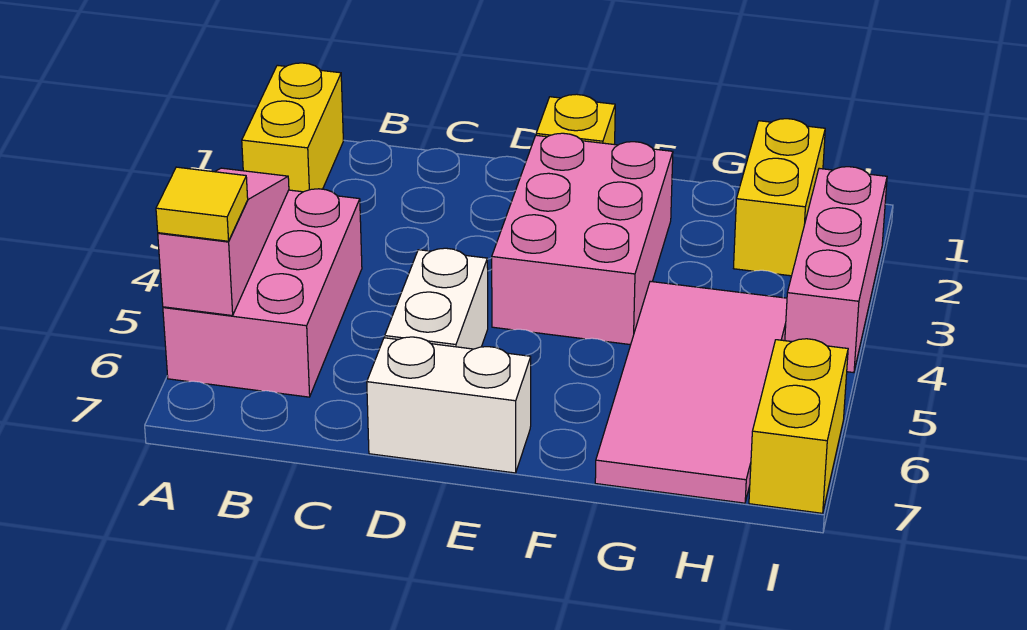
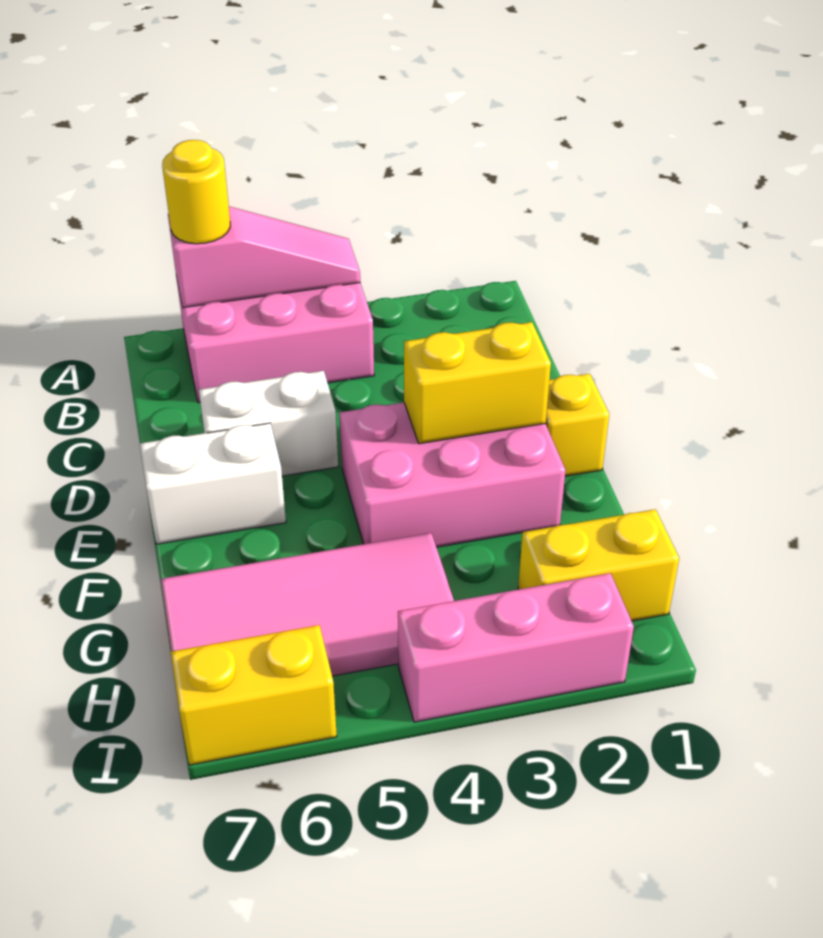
yellow 1x2 brick [242,63,343,192] -> yellow 1x2 brick moved to [404,322,551,444]
yellow 1x1 tile [156,167,248,241] -> yellow 1x1 round brick [162,140,230,244]
white 1x2 brick [367,337,531,473] -> white 1x2 brick turned to [140,423,286,544]

